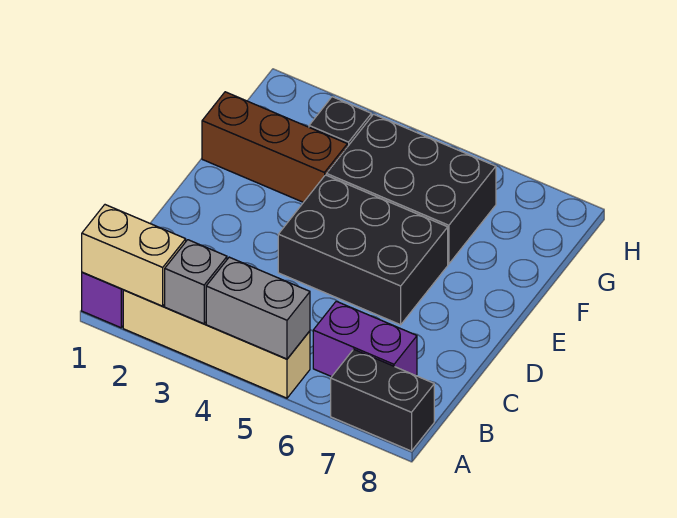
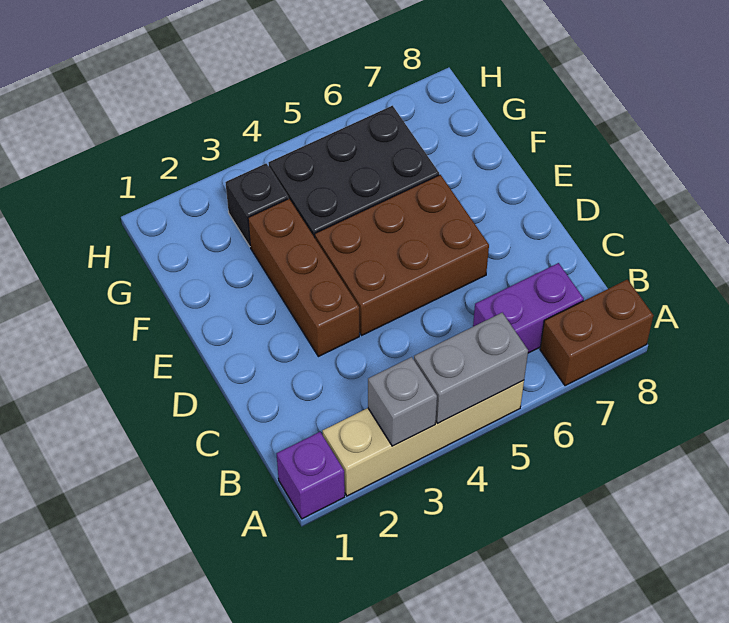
tan 1x2 brick [82,205,186,306] -> none
black 1x2 brick [331,349,434,451] -> brown 1x2 brick [540,279,653,386]
black 2x3 brick [278,175,448,325] -> brown 2x3 brick [315,175,489,335]
brown 1x3 brick [202,92,347,202] -> brown 1x3 brick turned to [248,199,359,357]

